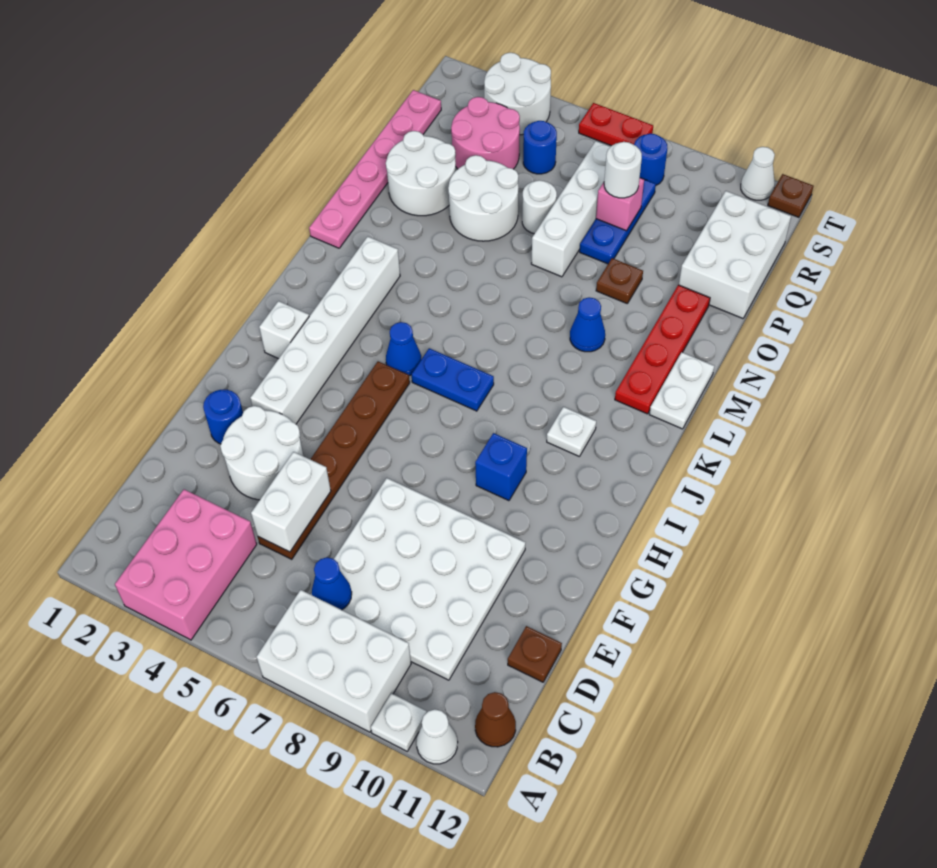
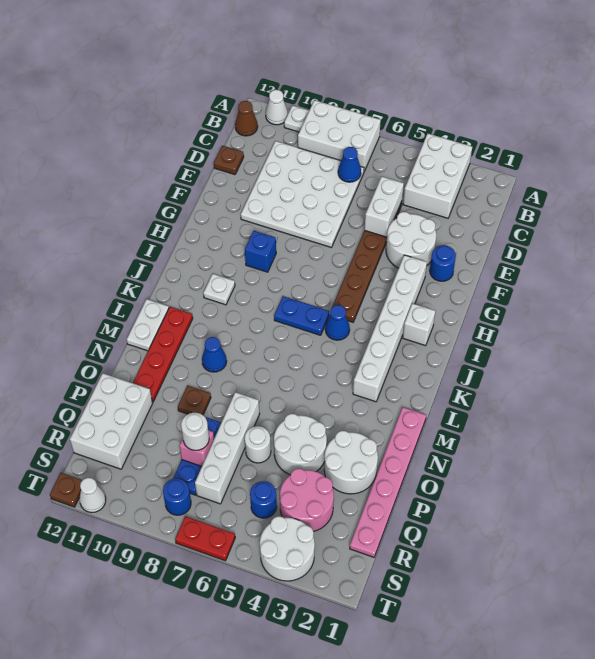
pink 2x3 brick [115,489,257,640] -> white 2x3 brick [403,134,472,218]

